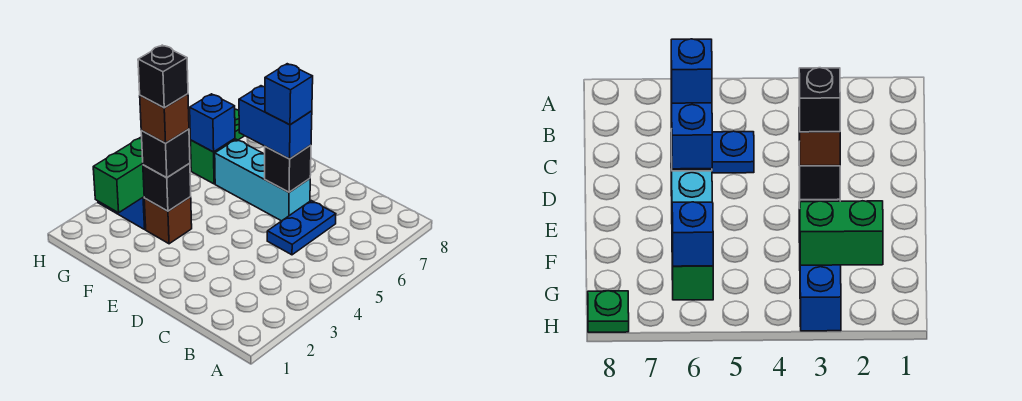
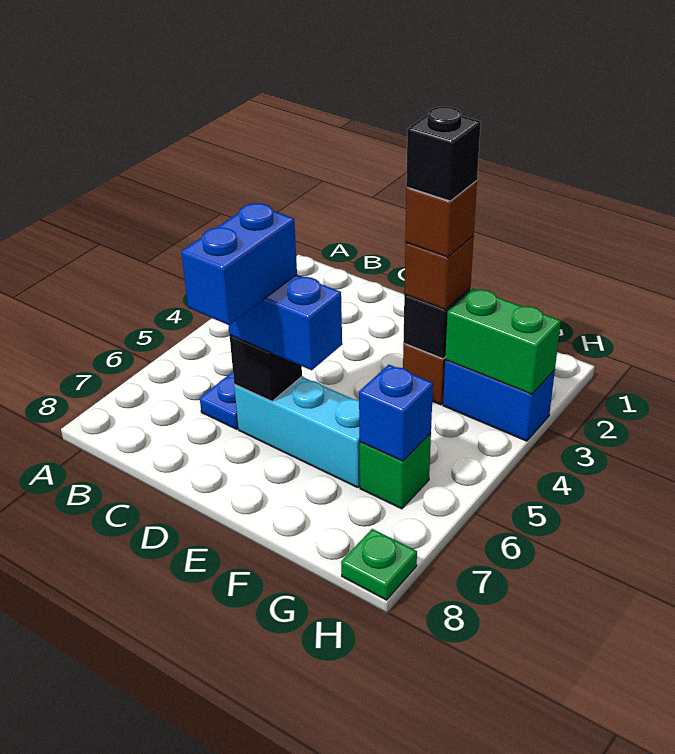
blue 1x1 brick [265,64,313,125] -> blue 1x2 brick [181,203,297,325]
black 1x1 brick [141,129,190,178] -> brown 1x1 brick [404,236,474,310]
green 1x2 brick [93,137,144,213] -> green 1x2 brick turned to [445,289,561,394]

